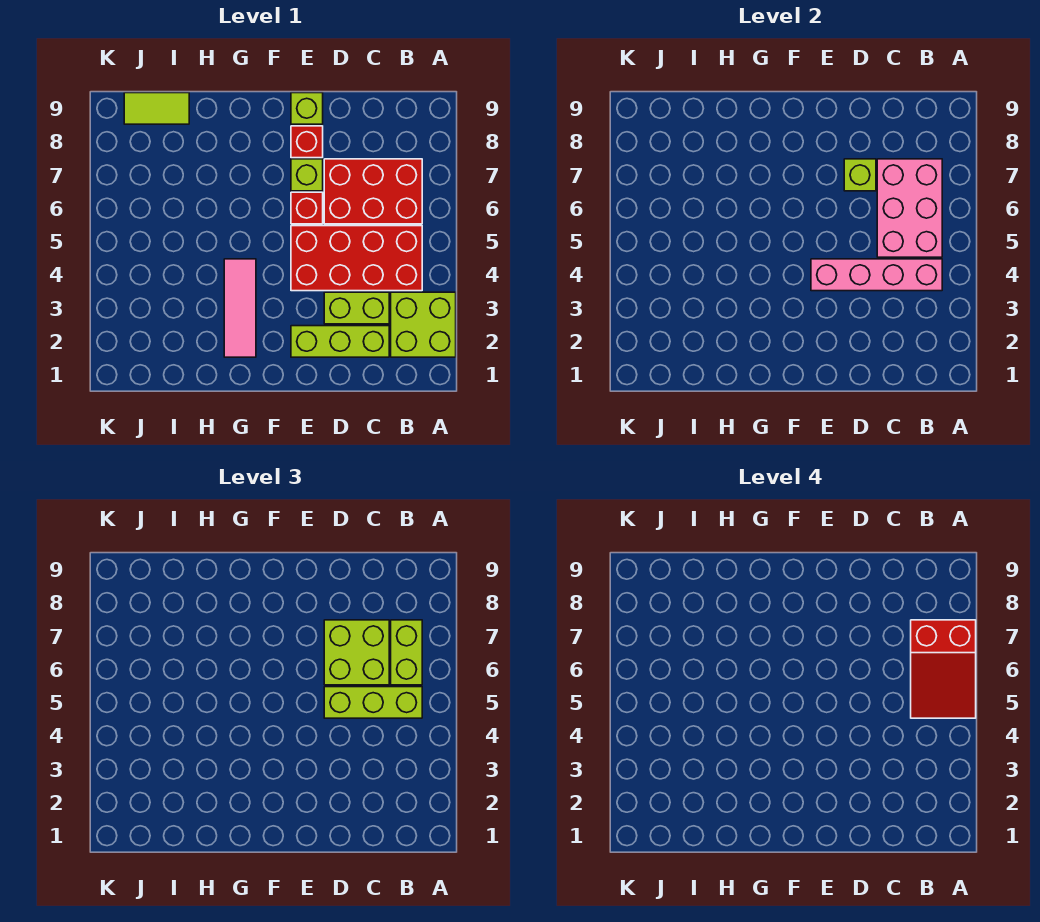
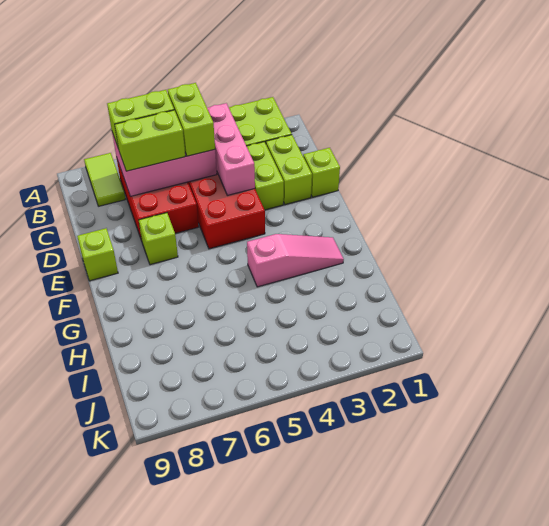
red 2x3 slope [911,620,976,718] -> none
pink 1x4 brick [811,259,942,291] -> pink 1x3 brick [207,103,255,195]
lime 1x3 brick [324,687,422,718] -> lime 1x2 brick [168,83,215,156]
lime 1x3 brick [291,326,389,357] -> lime 1x2 brick [266,135,312,205]
lime 2x2 brick [324,620,389,685] -> lime 1x2 brick [115,110,185,171]
lime 1x1 brick [844,159,876,191] -> lime 1x1 brick moved to [303,148,340,197]
red 1x1 brick [291,192,323,224] -> none
red 1x1 brick [291,126,323,158] -> none
pink 1x3 tile [224,259,256,357] -> pink 1x3 slope [247,234,344,287]
lime 1x2 tile [124,93,189,124] -> lime 1x2 tile moved to [84,153,125,206]

